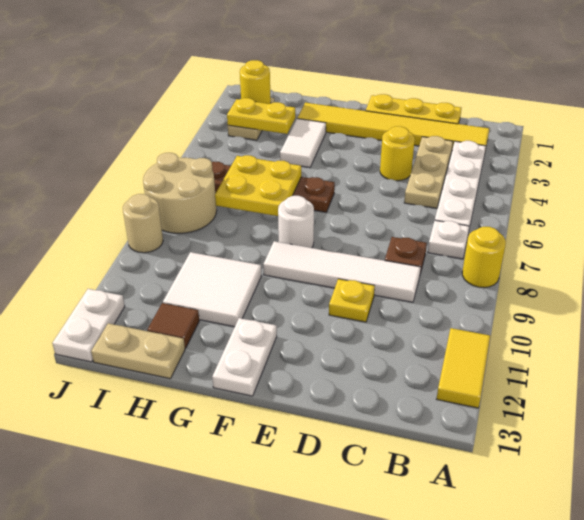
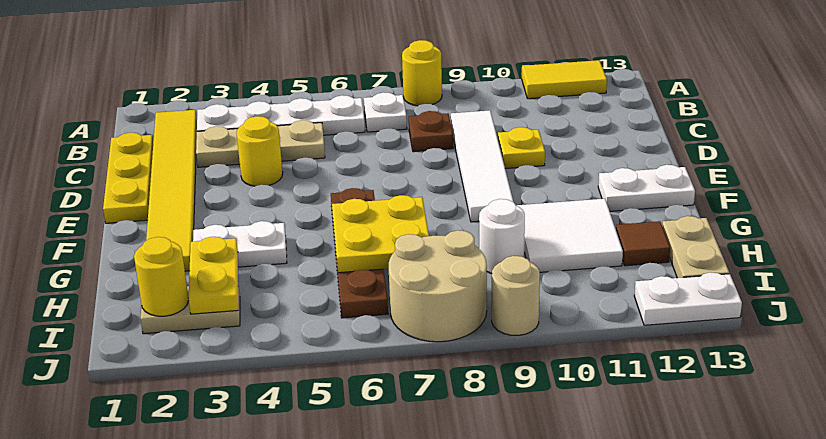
white 1x1 round brick [278,196,314,248] -> white 1x1 round brick moved to [479,199,525,274]
white 1x2 tile [280,119,326,168] -> white 1x2 plate [193,221,287,267]

